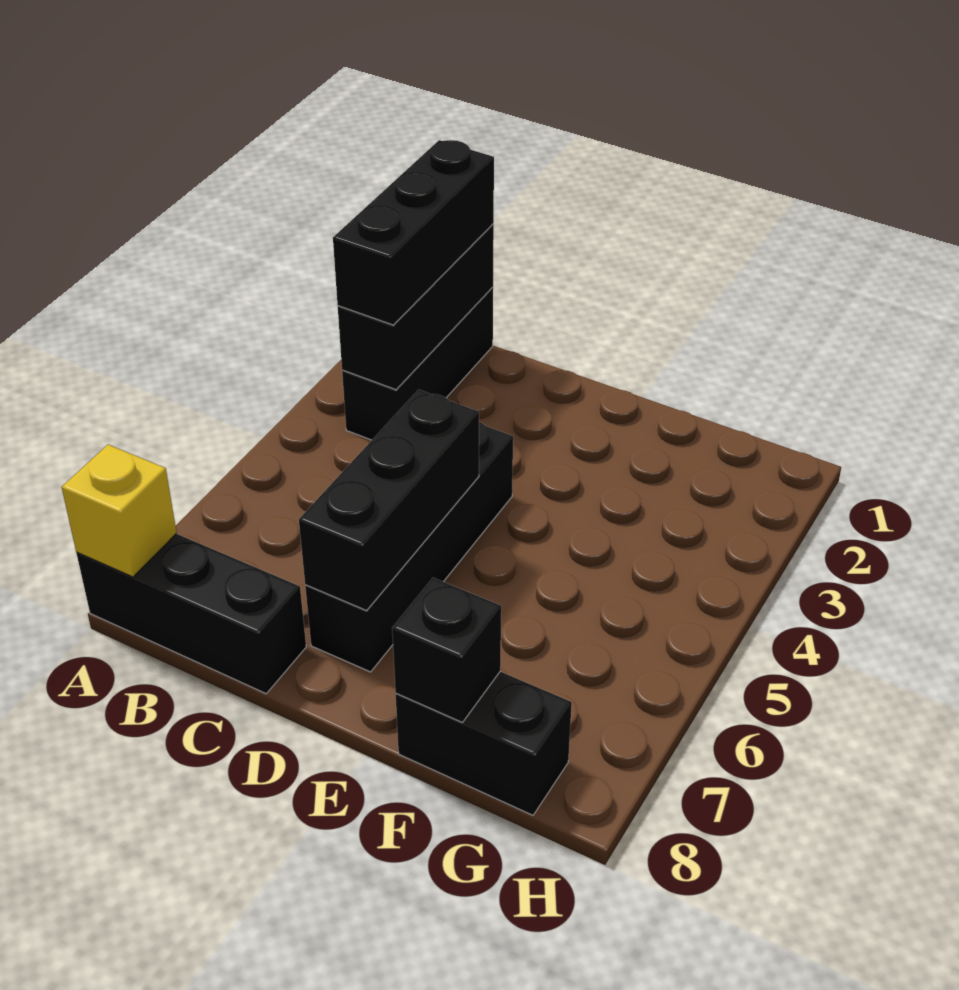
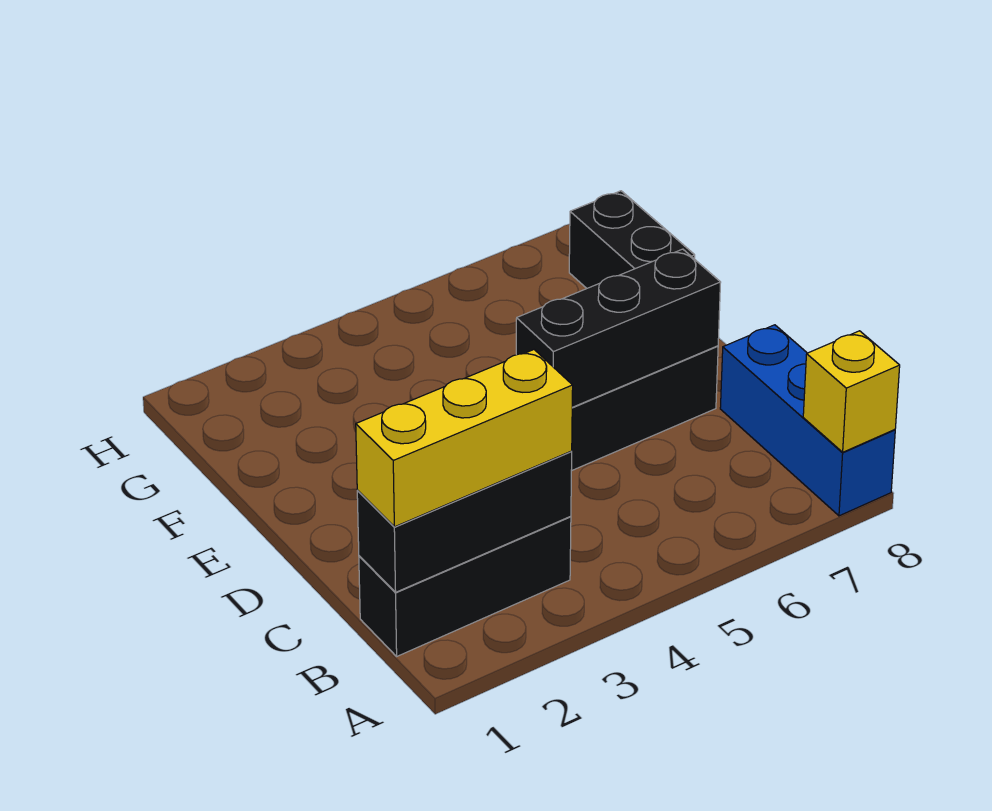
black 1x3 brick [76,534,306,694] -> blue 1x3 brick [720,325,895,516]
black 1x3 brick [333,140,494,325] -> yellow 1x3 brick [356,350,573,527]
black 1x1 brick [392,578,501,722] -> none

